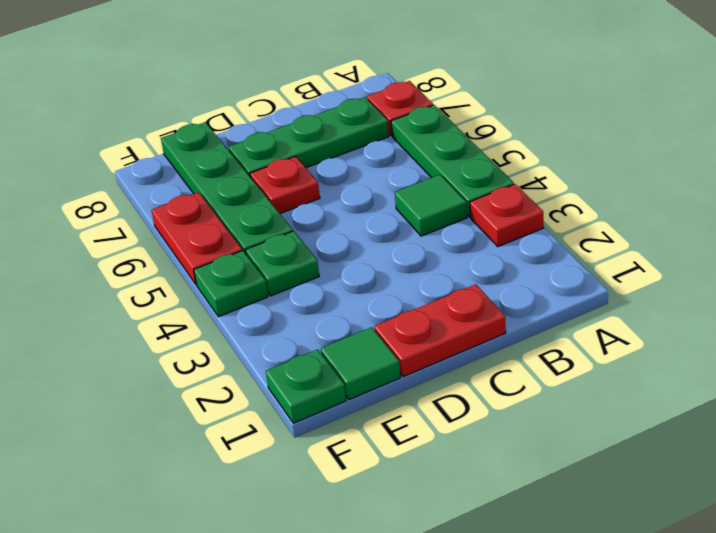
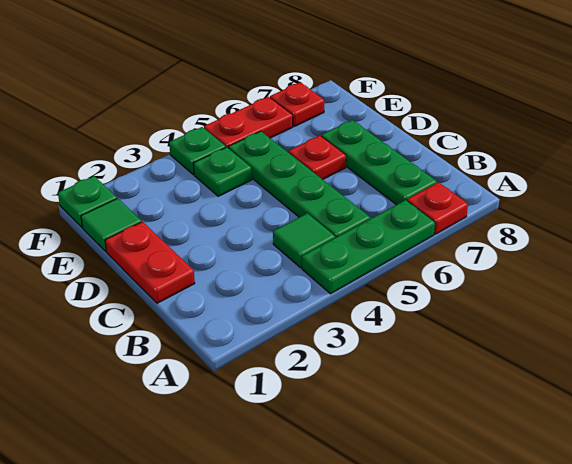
red 1x1 plate [470,184,543,247] -> red 1x1 plate moved to [270,82,324,127]
green 1x4 plate [161,122,293,254] -> green 1x4 plate turned to [229,131,370,238]

